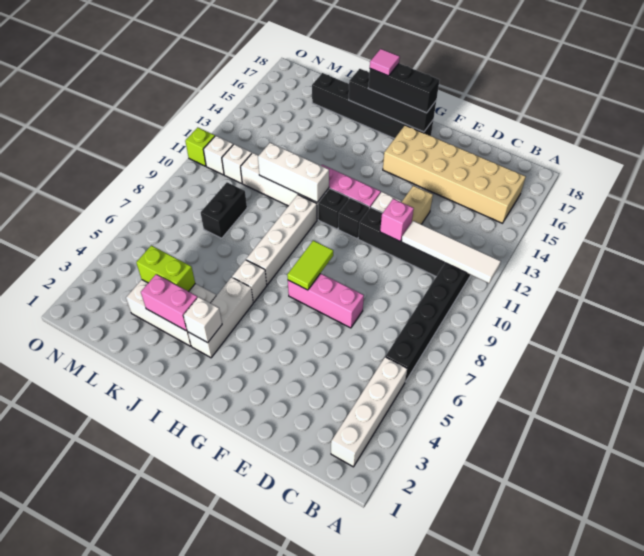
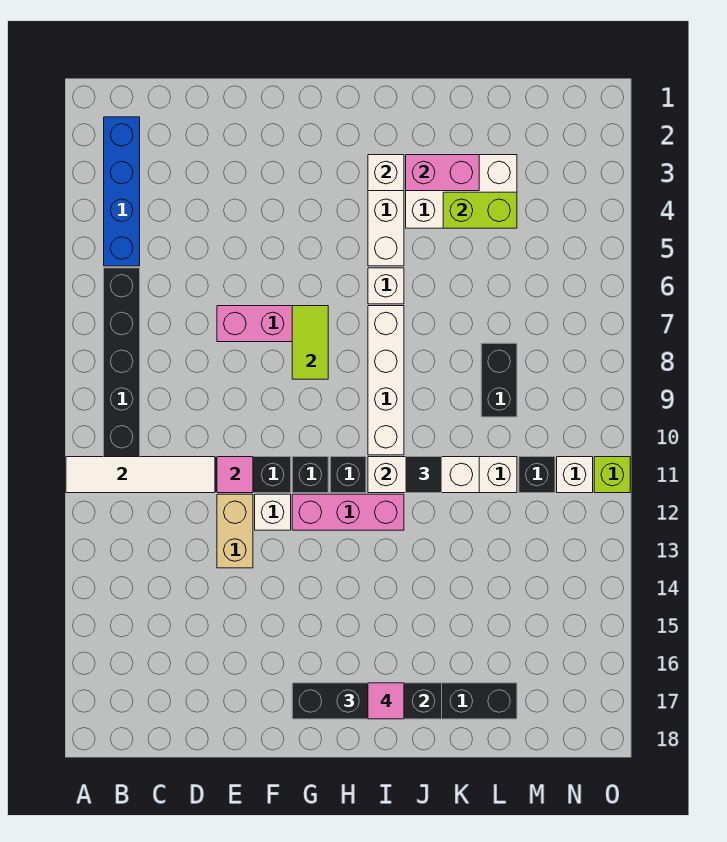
white 1x4 brick [331,357,407,467] -> blue 1x4 brick [104,117,140,266]
tan 2x6 brick [383,125,526,223] -> none
pink 1x1 brick [380,199,414,241] -> pink 1x1 tile [217,457,253,493]
none -> black 1x1 tile [406,457,442,493]
white 1x1 brick [222,144,252,183] -> black 1x1 brick [519,457,555,493]

